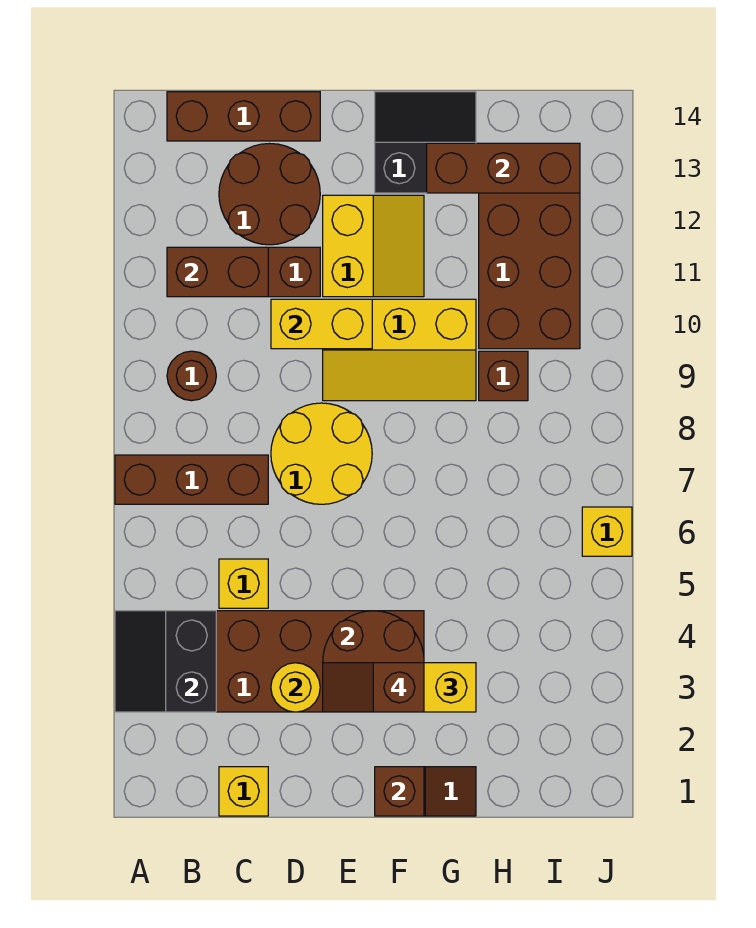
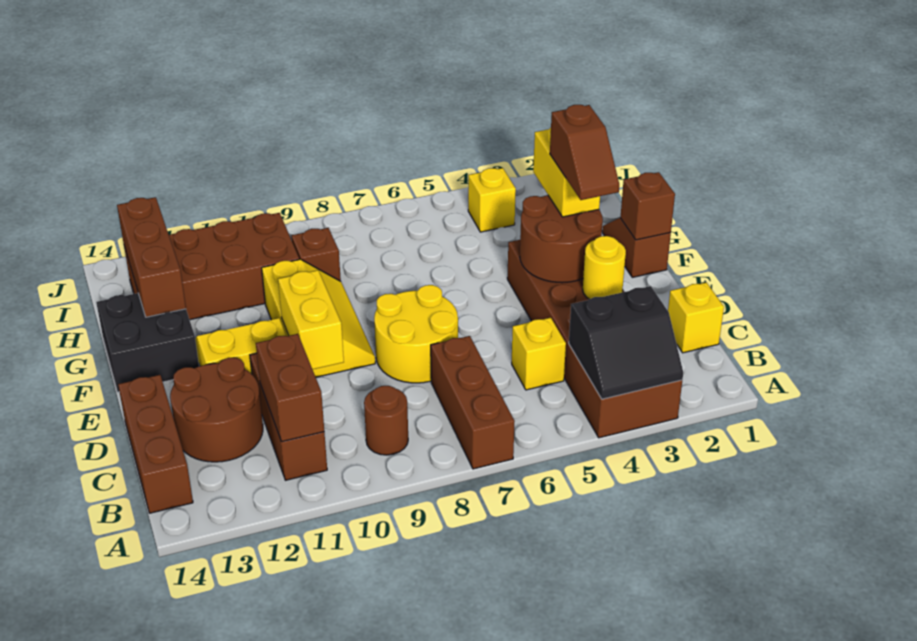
black 2x2 slope [375,92,476,193] -> black 2x2 brick [96,293,199,392]
yellow 1x1 brick [582,507,632,556] -> yellow 1x1 brick moved to [468,168,516,232]

